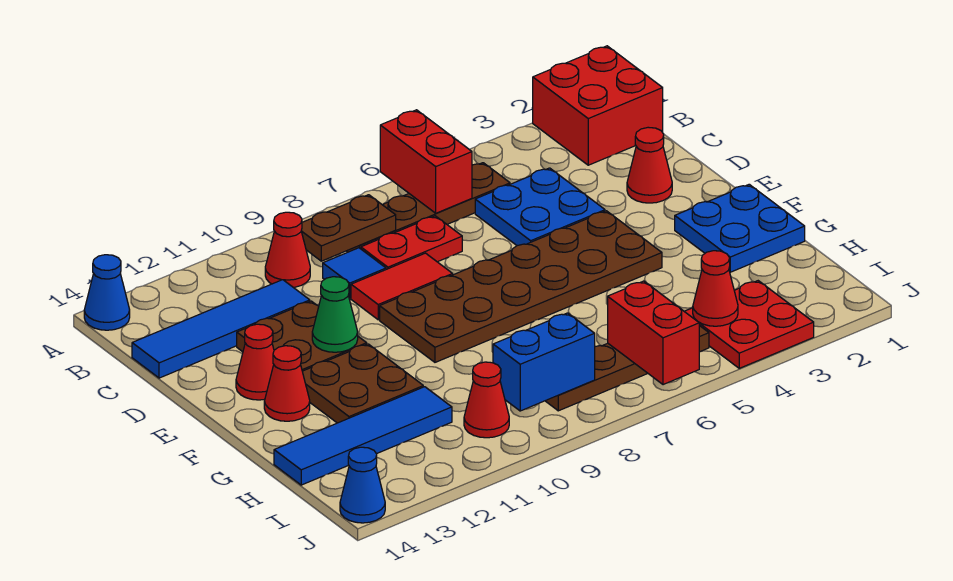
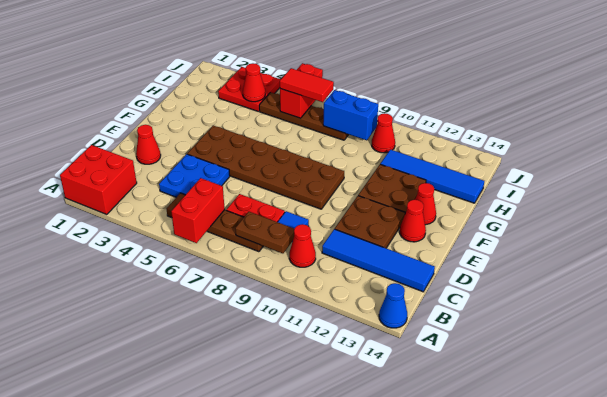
red 1x2 tile [351,253,453,320] -> red 1x2 tile moved to [280,68,334,102]
green 1x1 cone [312,277,358,352] -> none
blue 2x2 plate [675,184,805,272] -> none
blue 1x1 cone [340,447,385,523] -> none

